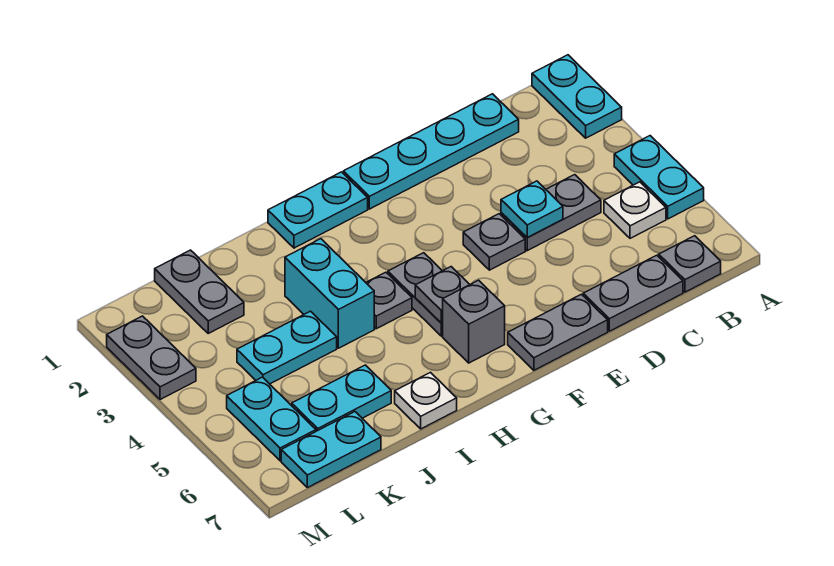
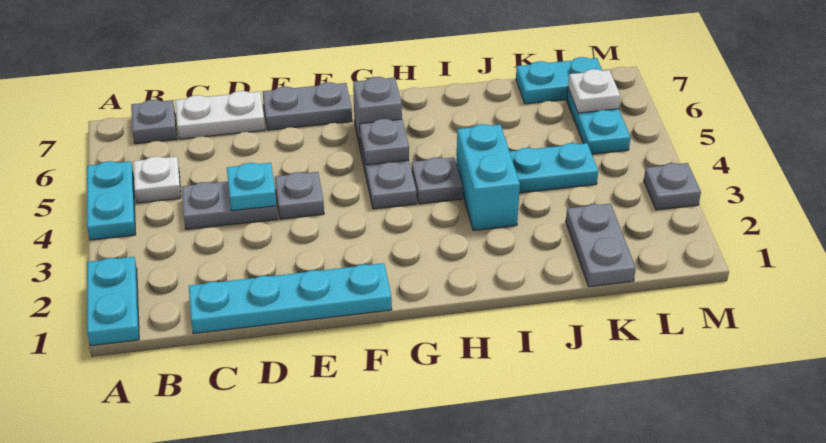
grey 1x2 plate [583,255,683,331] -> white 1x2 plate [175,91,265,139]
cyan 1x2 plate [268,172,368,248] -> none
white 1x1 plate [395,372,457,429] -> white 1x1 plate moved to [568,69,620,113]
cyan 1x2 plate [292,365,391,431] -> none
grey 1x2 plate [107,316,196,400] -> grey 1x1 plate [644,163,701,210]

